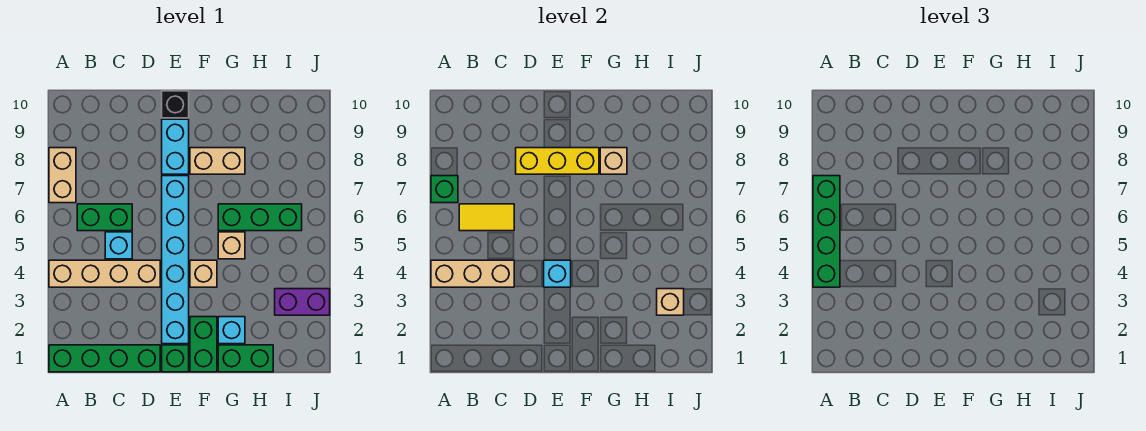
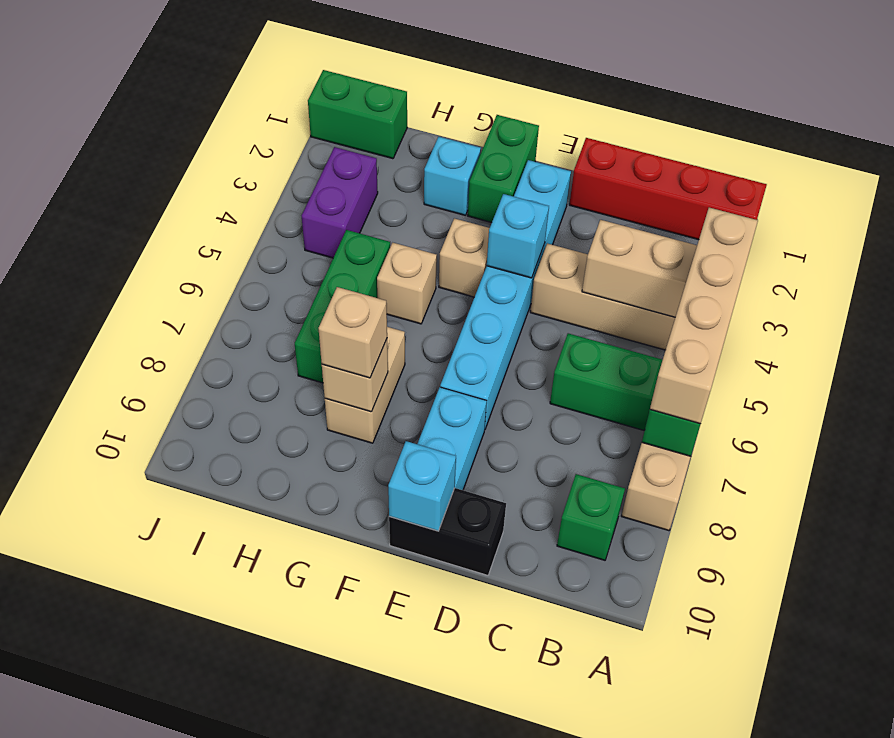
green 1x4 brick [49,345,160,372] -> red 1x4 brick [569,138,767,240]
green 1x4 brick [813,176,840,287] -> tan 1x4 brick [650,208,758,424]
yellow 1x2 tile [459,204,514,231] -> none
cyan 1x1 brick [105,232,132,259] -> cyan 1x1 brick moved to [388,441,456,531]
yellow 1x3 brick [516,148,599,174] -> none
green 1x1 brick [162,345,189,372] -> green 1x1 brick moved to [557,474,625,560]
black 1x1 brick [162,91,189,118] -> black 1x2 brick [389,488,506,575]
tan 1x2 brick [190,148,245,174] -> tan 1x2 brick turned to [325,327,405,443]
green 1x2 brick [218,345,273,372] -> green 1x2 brick moved to [308,70,407,159]
green 1x3 brick [218,204,302,231] -> green 1x3 brick turned to [295,230,390,383]
purple 1x2 brick [275,289,330,315] -> purple 1x2 brick turned to [301,147,378,258]
tan 1x1 brick [657,289,684,315] -> tan 1x1 brick moved to [319,287,387,378]

